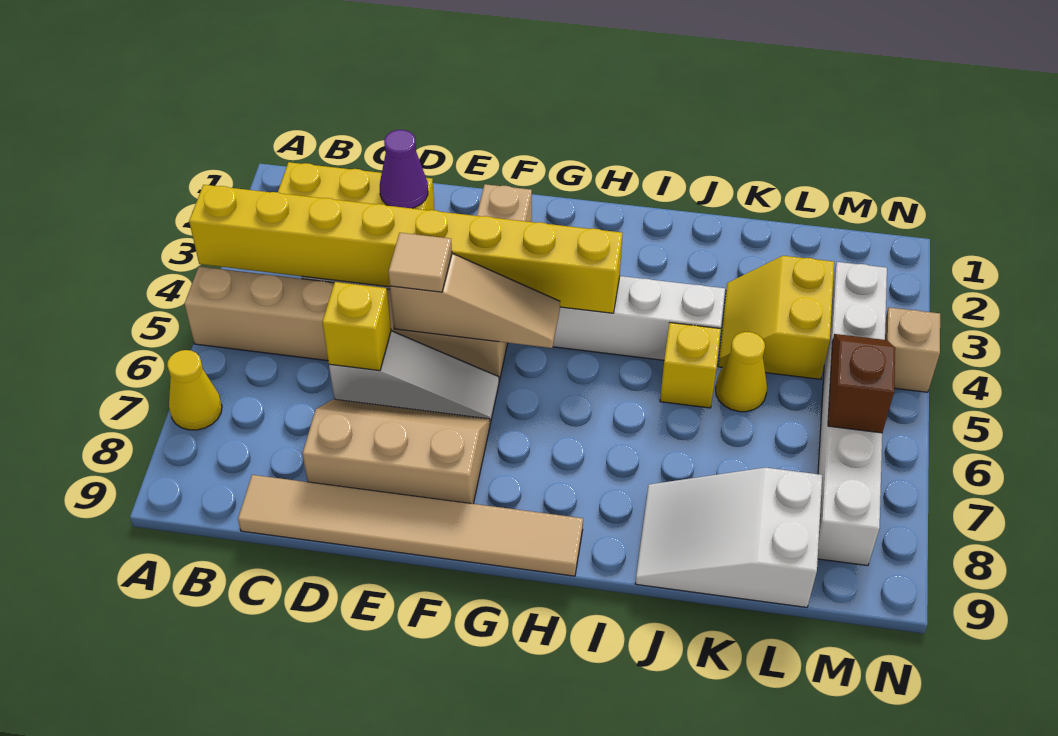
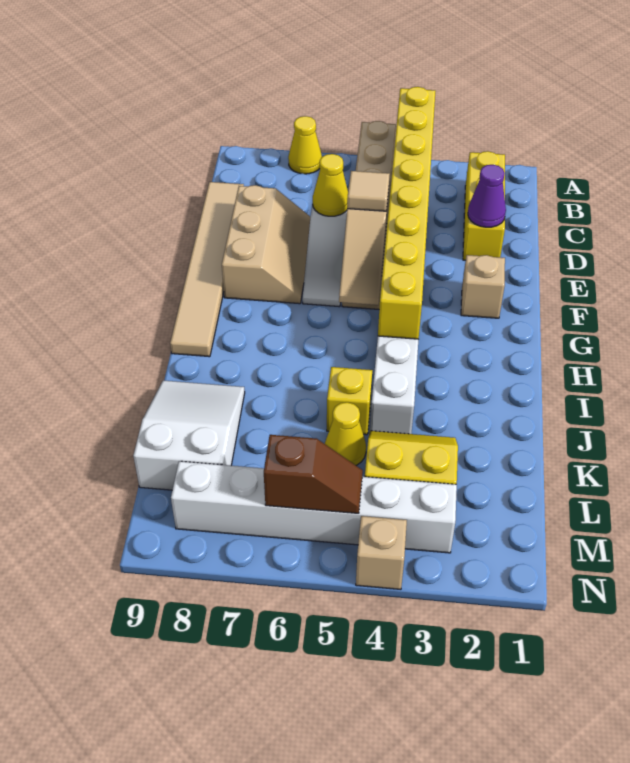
yellow 1x1 brick [322,282,391,371] -> yellow 1x1 cone [313,154,348,216]

